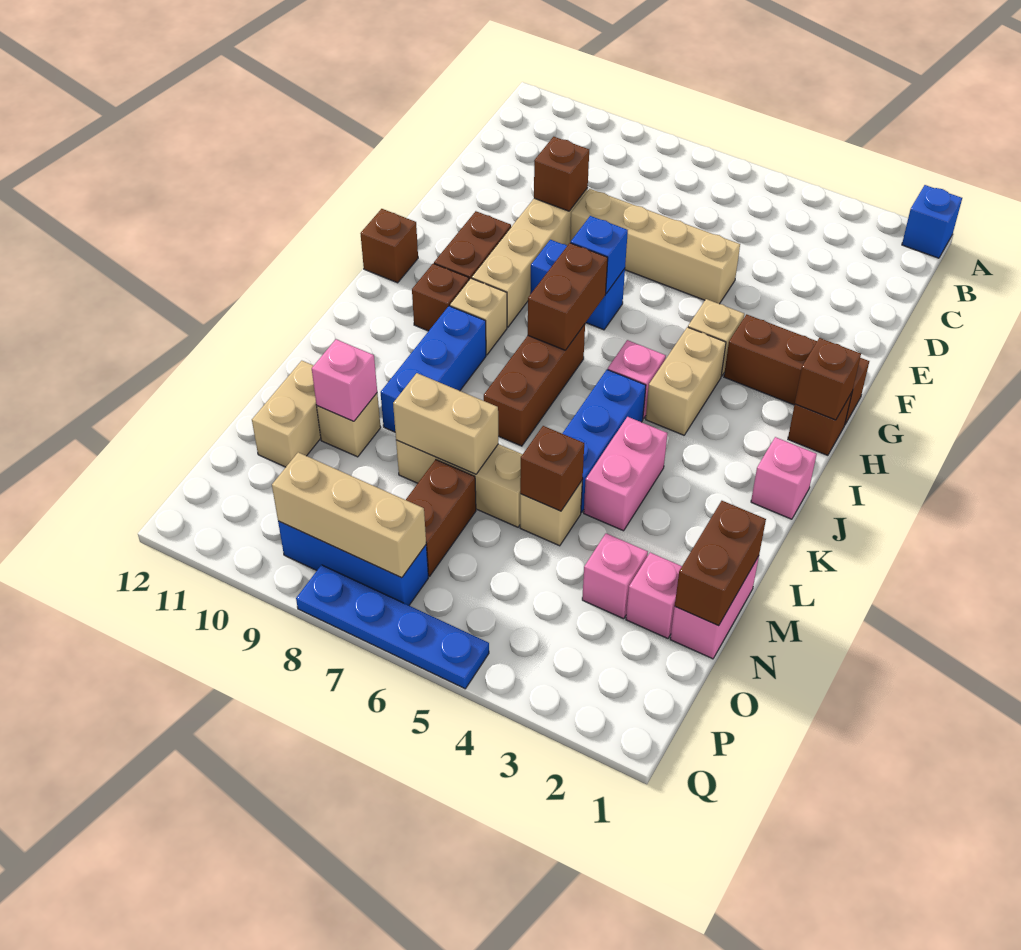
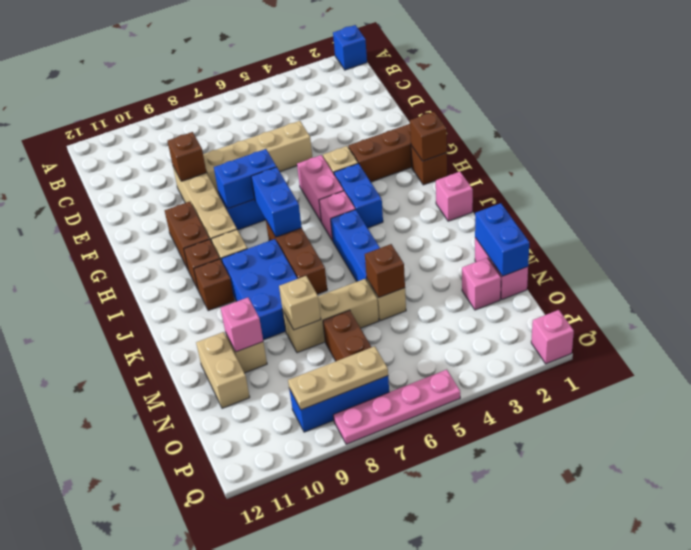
blue 1x1 brick [571,216,628,293] -> blue 1x2 brick [214,149,276,209]
tan 1x2 brick [646,327,726,435] -> blue 1x2 brick [334,164,383,228]
brown 1x2 brick [528,243,608,350] -> blue 1x2 brick [251,167,302,237]
brown 1x1 brick [360,209,418,283] -> brown 1x1 brick moved to [194,259,234,311]
blue 1x3 brick [381,306,486,432] -> blue 2x3 brick [222,239,298,340]
pink 1x2 brick [584,417,667,531] -> pink 1x2 brick moved to [297,155,344,221]
brown 1x2 brick [675,501,766,626] -> blue 1x2 brick [475,203,529,276]
tan 1x2 brick [393,373,498,474] -> tan 1x1 brick [279,276,321,330]
pink 1x1 brick [582,533,648,619] -> pink 1x1 brick moved to [531,310,574,364]
tan 1x3 brick [272,452,426,578] -> tan 1x3 plate [288,346,388,410]
blue 1x4 plate [296,565,489,689] -> pink 1x4 plate [333,370,460,444]

